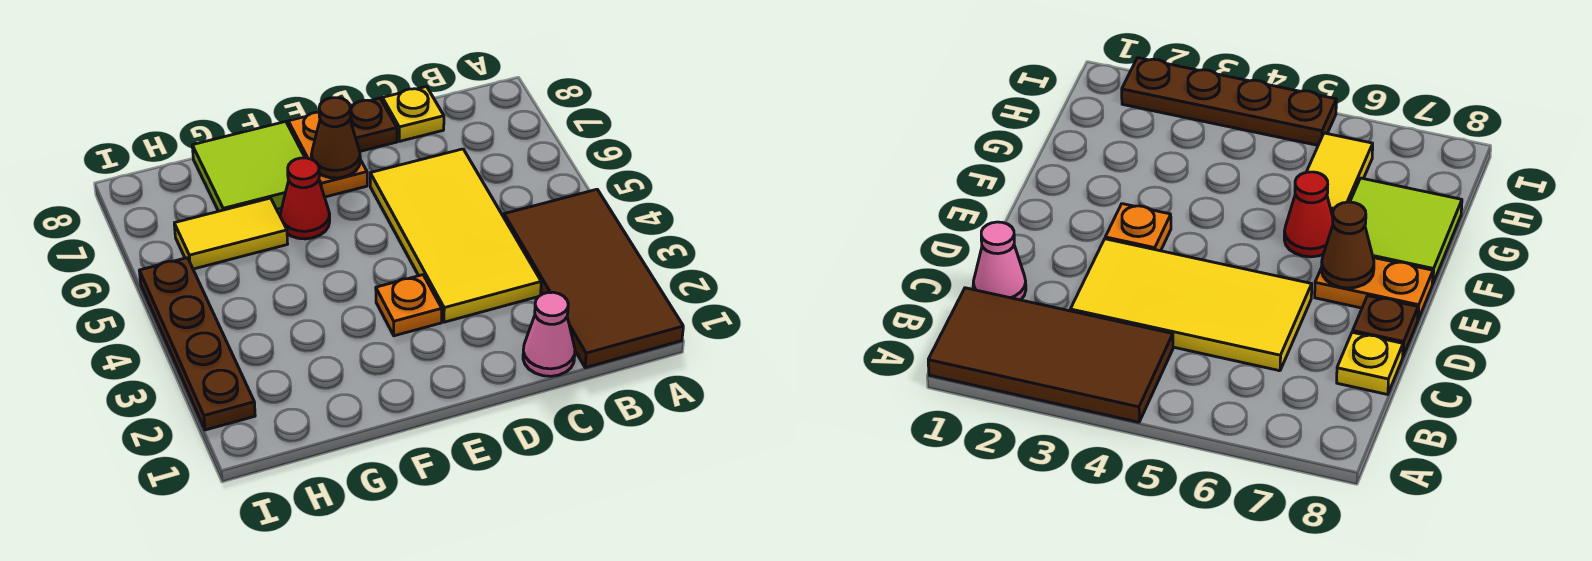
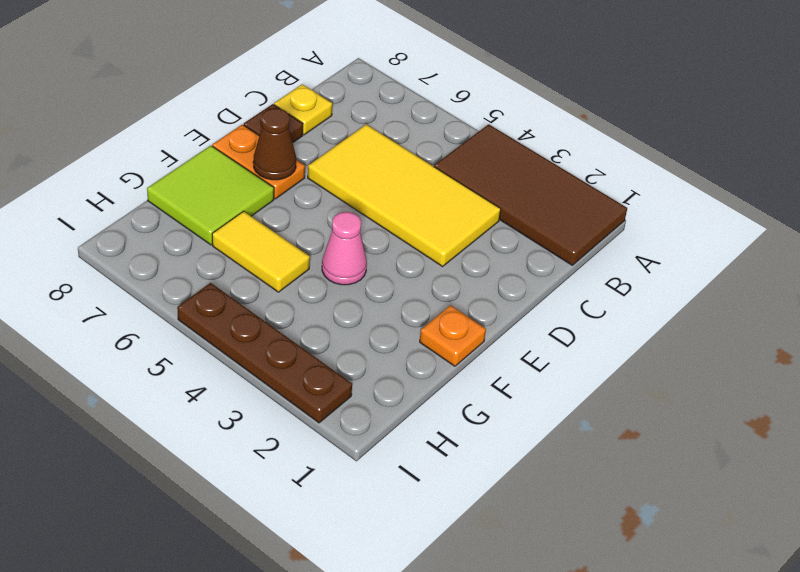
pink 1x1 cone [523,292,575,376] -> pink 1x1 cone moved to [322,212,367,285]
orange 1x1 plate [376,275,442,336] -> orange 1x1 plate moved to [420,305,486,366]
red 1x1 cone [280,158,330,239] -> none
yellow 1x2 tile [174,198,288,269] -> yellow 1x2 tile turned to [212,211,310,292]

